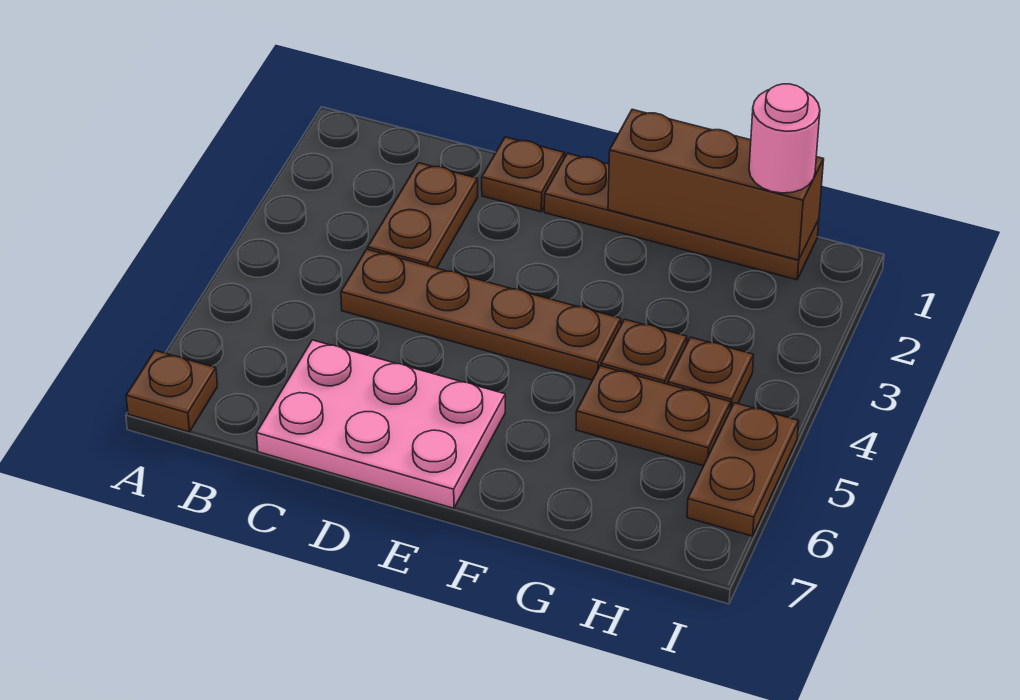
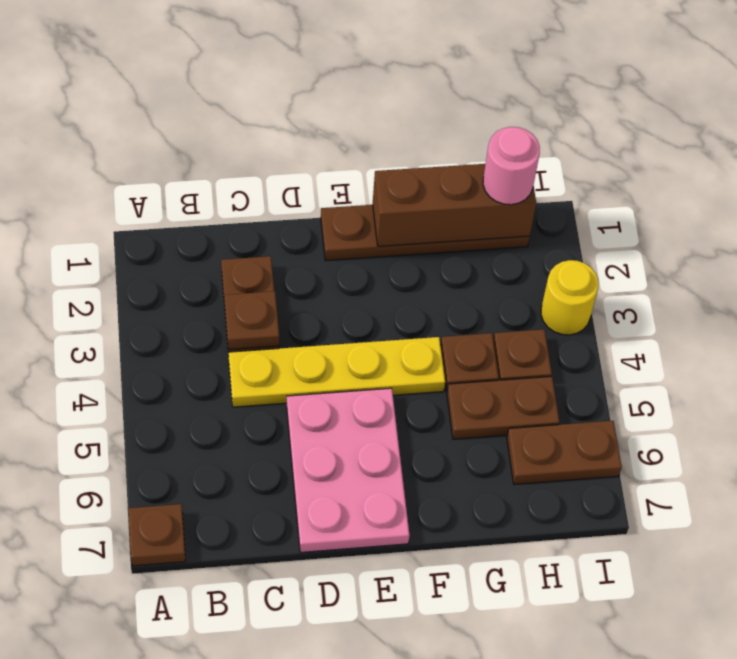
brown 1x4 plate [341,249,621,380] -> yellow 1x4 plate [228,337,445,407]
pink 2x3 plate [257,340,505,508] -> pink 2x3 plate turned to [287,388,410,552]
brown 1x1 plate [482,137,564,212] -> brown 1x1 plate moved to [224,291,279,350]
none -> yellow 1x1 round brick [541,260,598,335]
brown 1x2 plate [687,403,799,536] -> brown 1x2 plate turned to [507,421,622,484]

